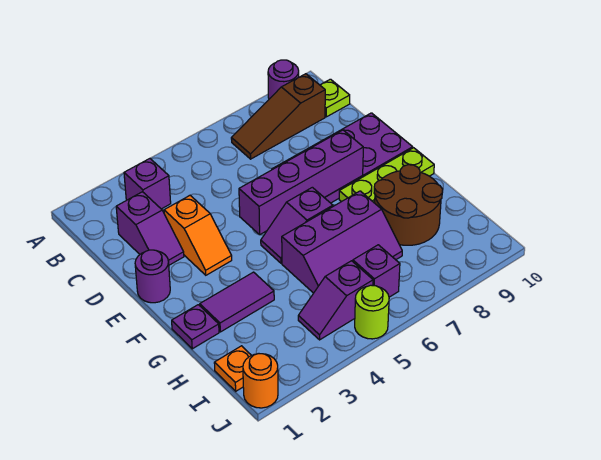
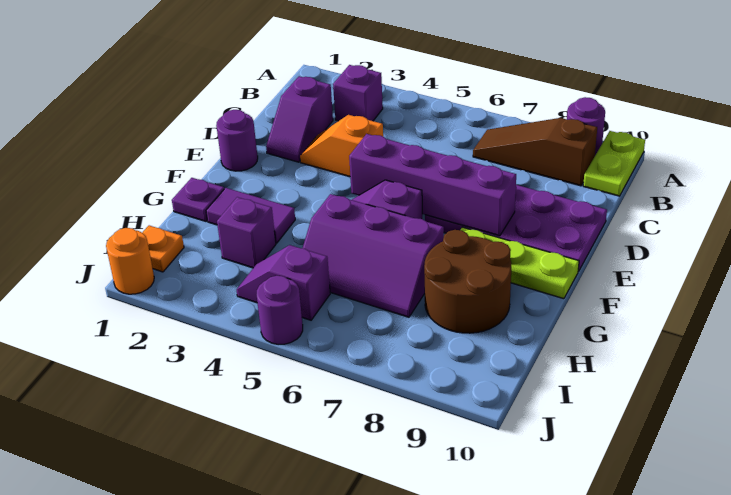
lime 1x1 plate [320,79,350,117] -> lime 1x2 plate [583,131,645,196]
orange 1x2 slope [164,195,232,275] -> orange 1x2 slope turned to [300,115,383,177]
purple 1x1 brick [353,245,400,297] -> purple 1x1 brick moved to [217,197,276,268]
lime 1x1 round brick [355,285,389,339] -> purple 1x1 round brick [257,276,303,345]

